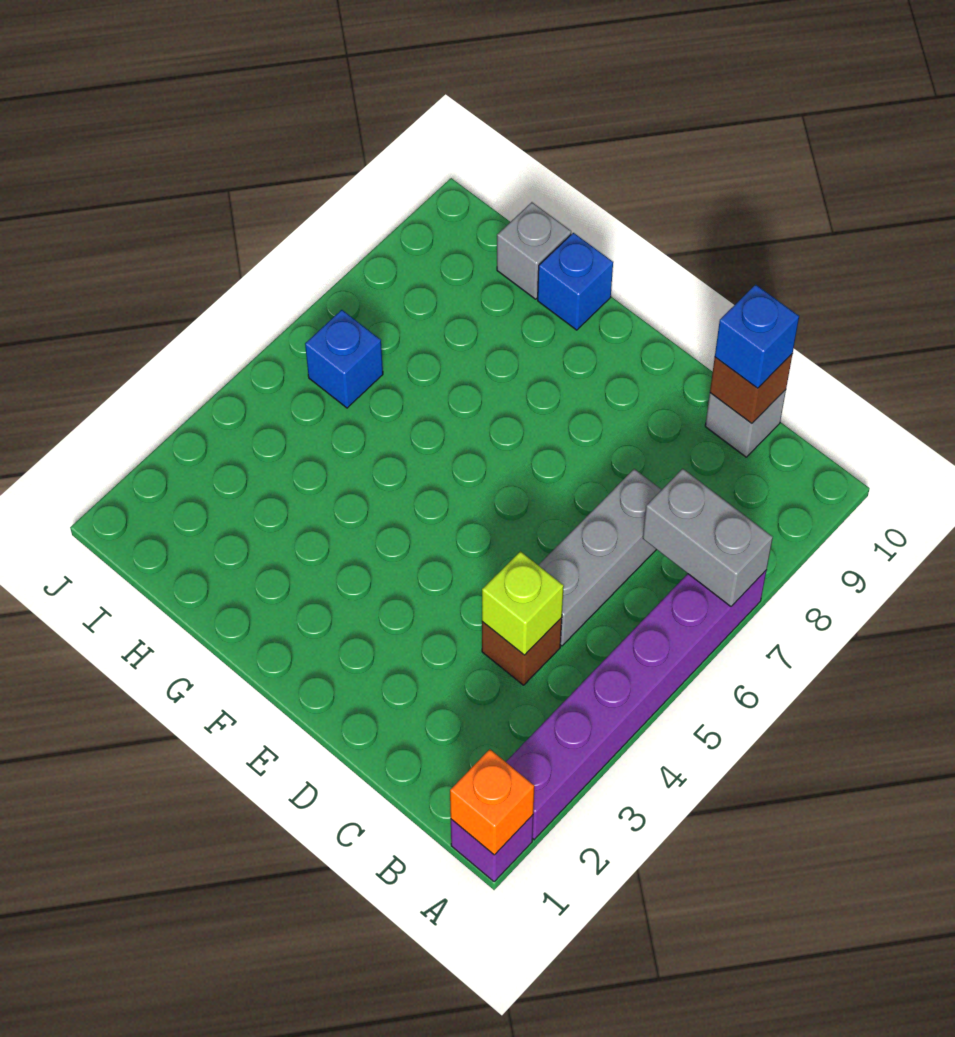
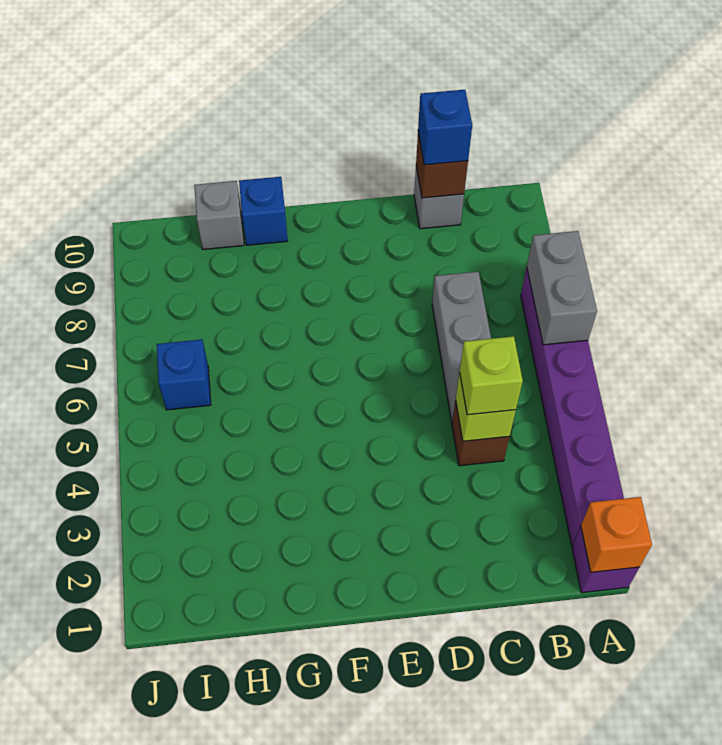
grey 1x2 brick [643,469,773,606] -> grey 1x2 brick turned to [527,231,597,345]
none -> lime 1x1 brick [460,336,523,415]

